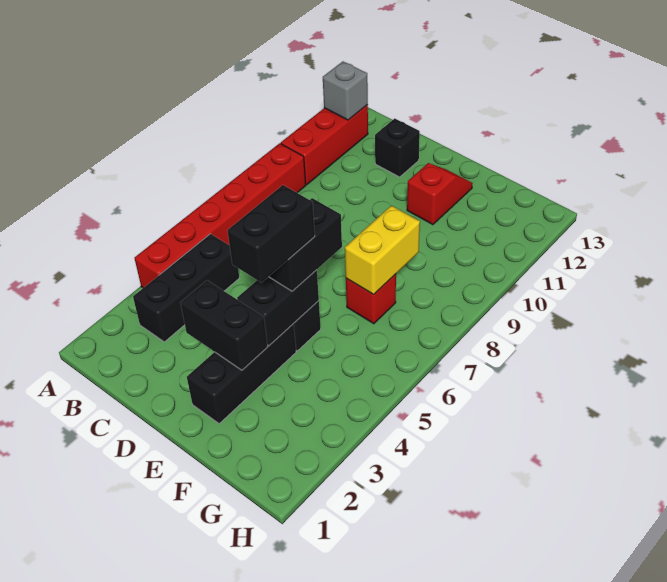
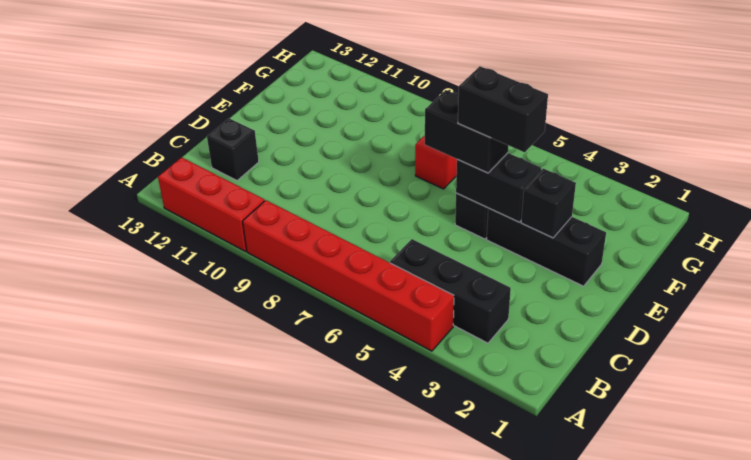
grey 1x1 brick [323,62,368,120] -> none
black 1x2 brick [181,280,267,370] -> black 1x1 brick [521,168,576,238]
red 1x2 slope [407,163,473,225] -> none
yellow 1x2 brick [345,206,420,295] -> none

